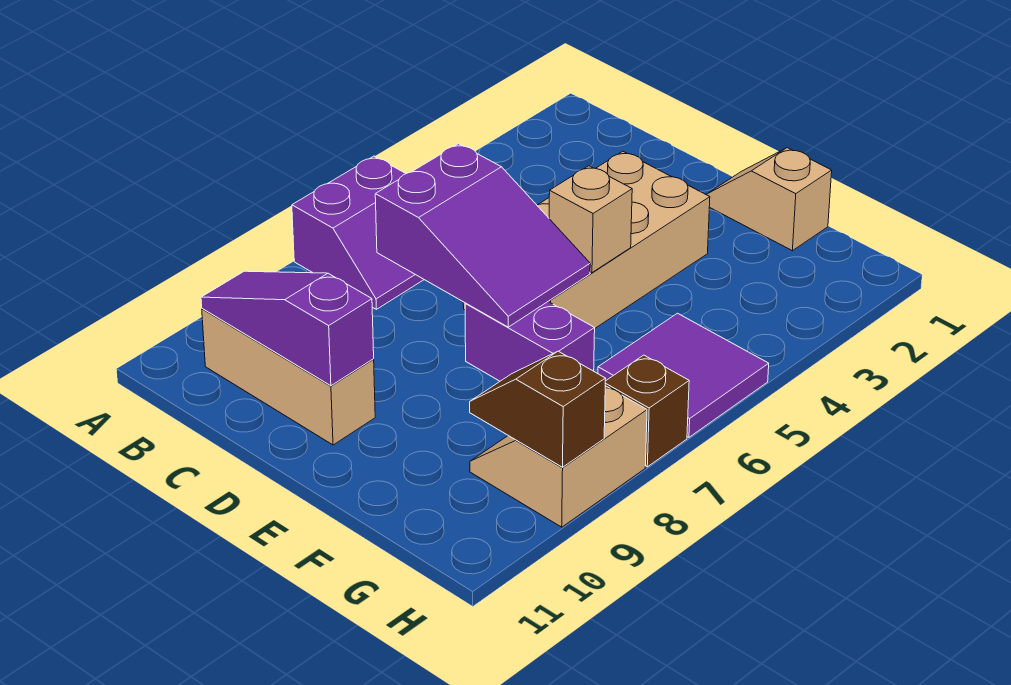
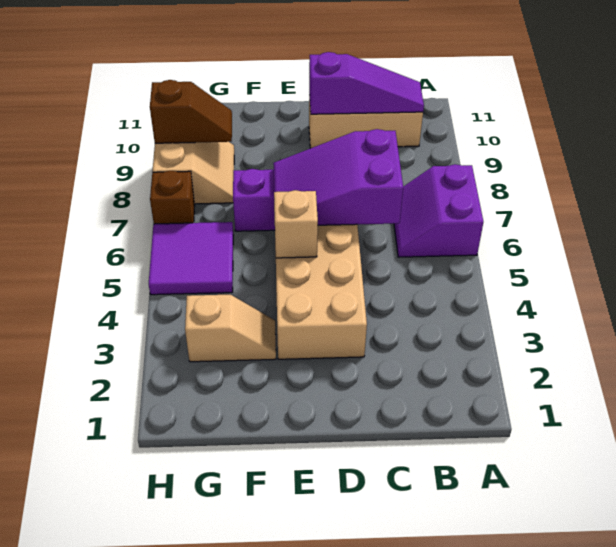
tan 1x2 slope [706,148,832,251] -> tan 1x2 slope moved to [185,295,276,362]

